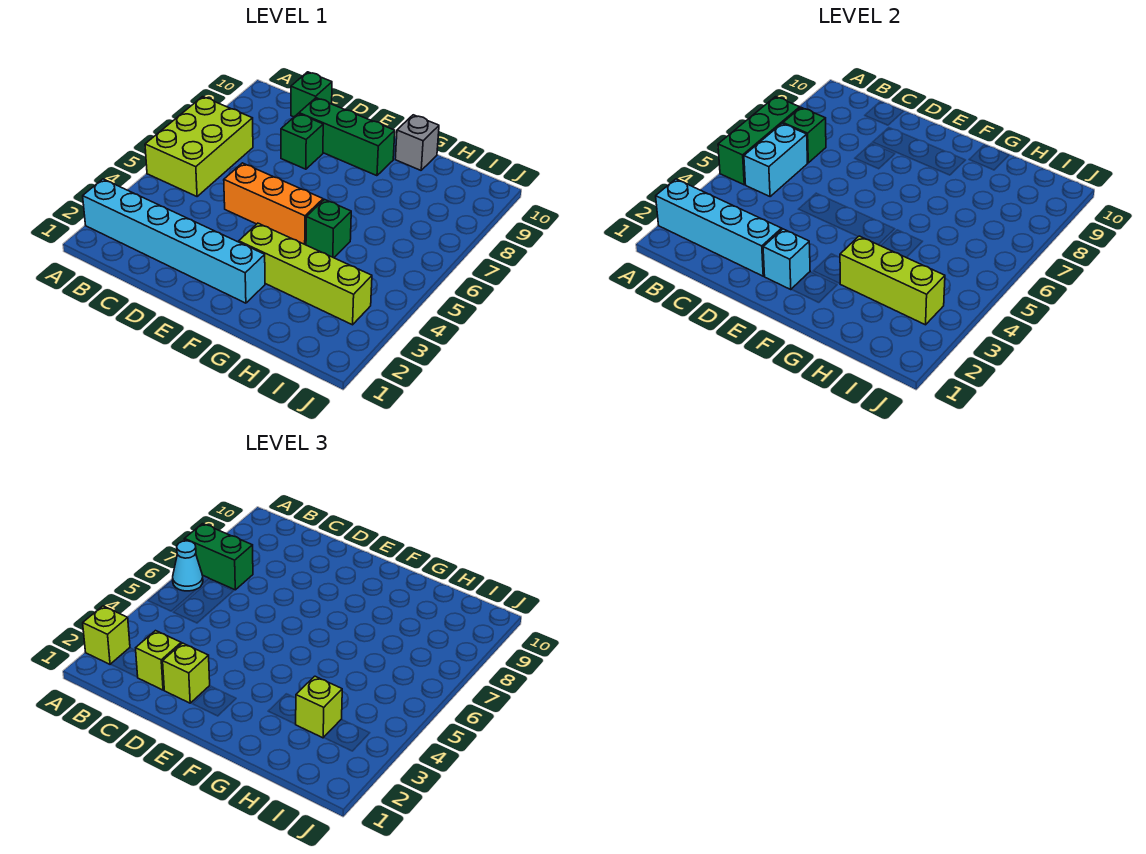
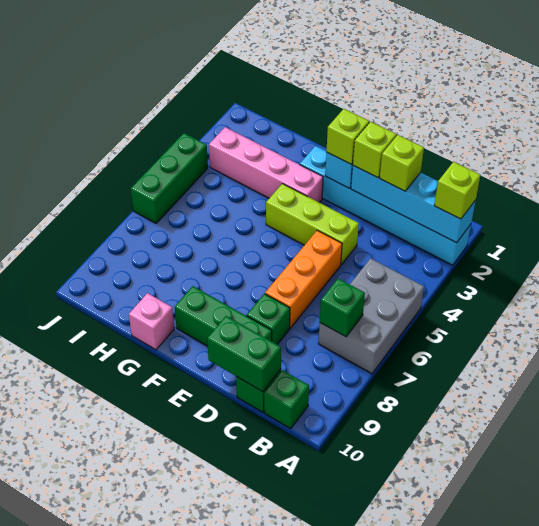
lime 2x3 brick [145,97,253,197] -> grey 2x3 brick [319,258,424,374]
green 1x3 brick [718,97,800,185] -> green 1x3 brick moved to [131,133,208,223]
cyan 1x1 cone [173,541,203,591] -> none
green 1x2 brick [184,524,253,590] -> green 1x2 brick moved to [207,316,281,391]
cyan 1x2 brick [744,124,807,197] -> none
orange 1x3 brick [224,163,323,245] -> orange 1x3 brick turned to [265,230,342,328]
lime 1x4 brick [239,223,372,325] -> pink 1x4 brick [209,127,323,203]
lime 1x3 brick [840,236,945,325] -> lime 1x3 brick moved to [266,184,359,264]
green 1x1 brick [306,199,351,258] -> green 1x1 brick moved to [264,370,309,429]
grey 1x1 brick [395,115,439,170] -> pink 1x1 brick [129,293,174,350]
lime 1x1 brick [296,676,342,738] -> lime 1x1 brick moved to [326,109,369,164]

